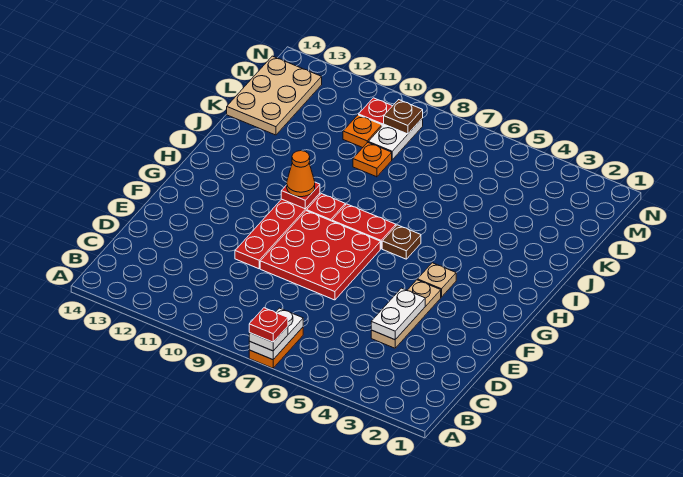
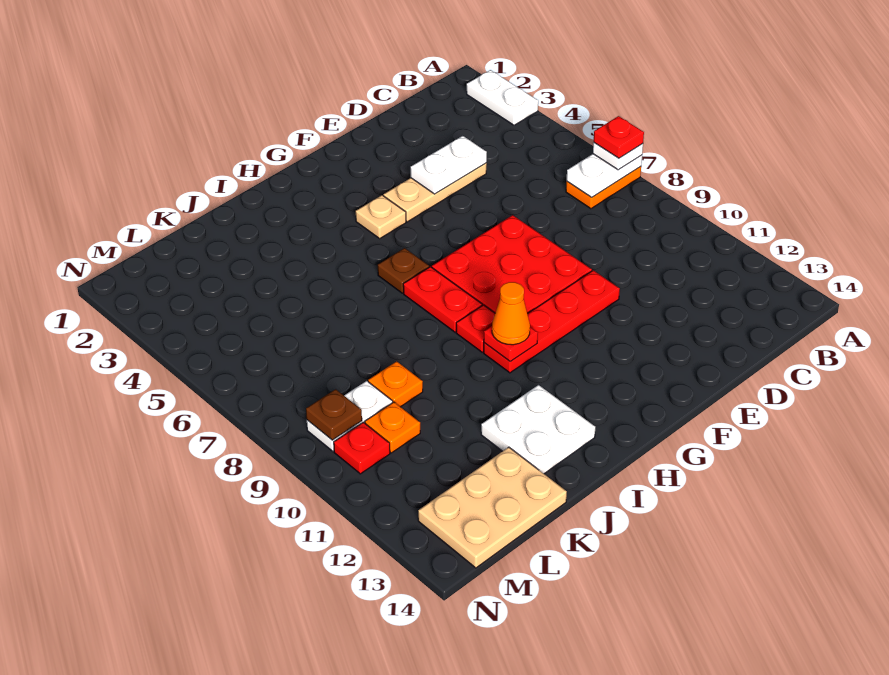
none -> white 1x2 plate [467,70,538,125]
none -> white 2x2 plate [481,385,595,474]

